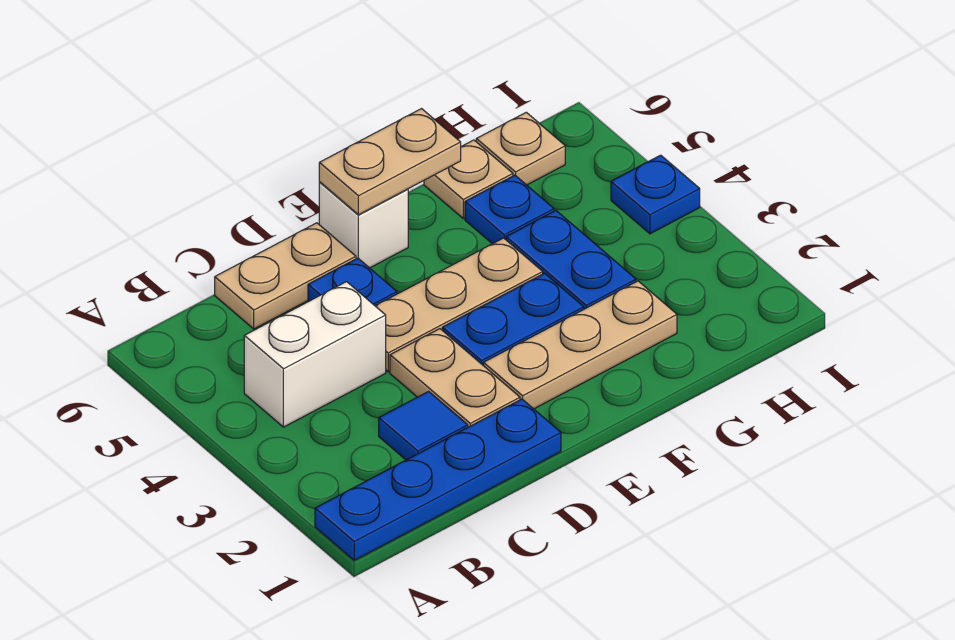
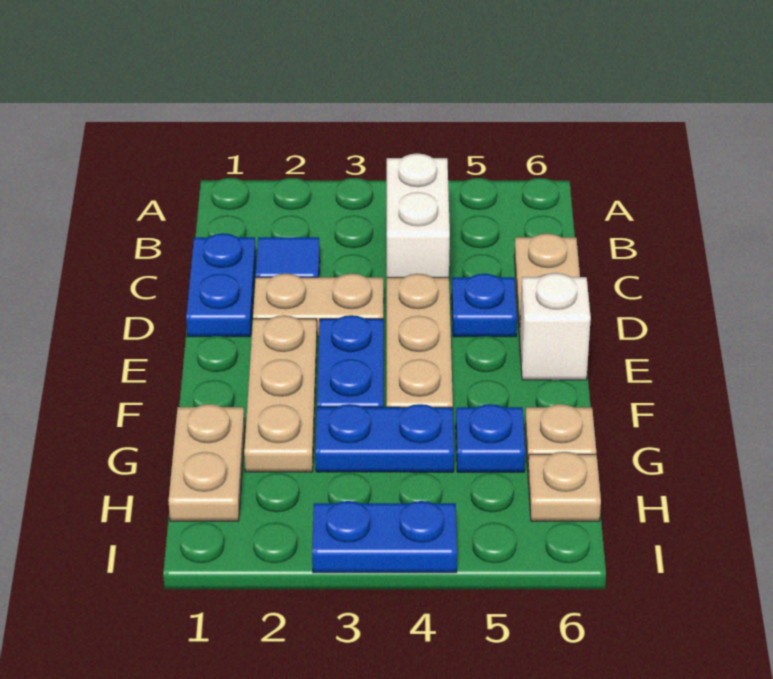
blue 1x4 plate [315,399,561,560] -> blue 1x2 plate [186,233,256,337]
tan 1x2 plate [319,109,461,215] -> tan 1x2 plate moved to [169,404,245,521]
blue 1x1 plate [611,155,700,234] -> blue 1x2 plate [312,501,457,573]

